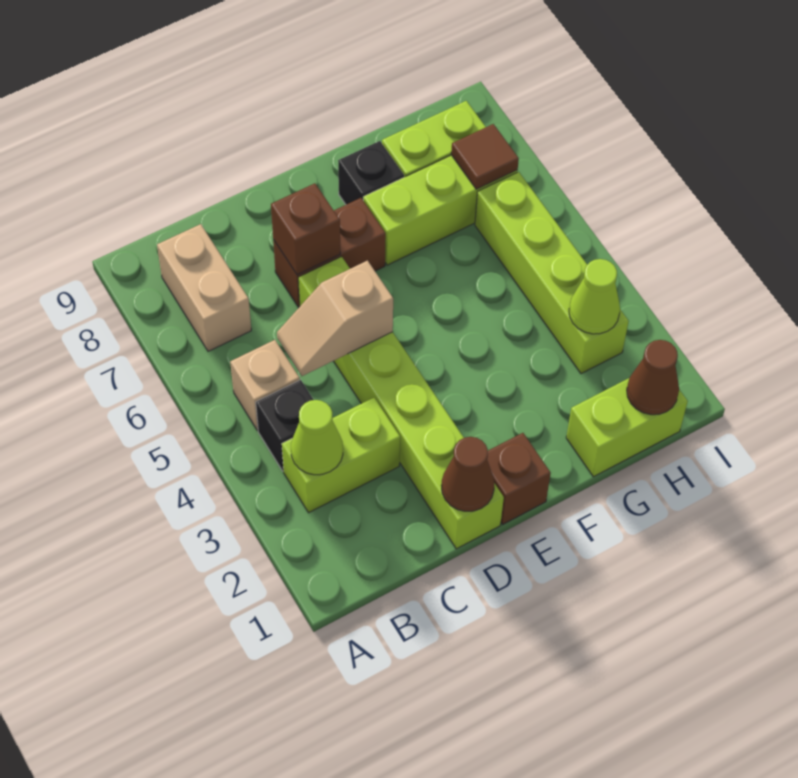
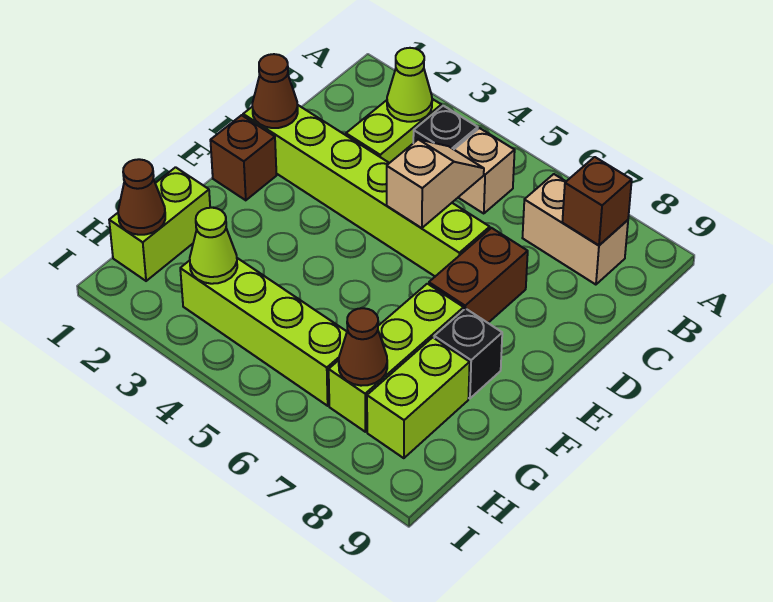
brown 1x1 brick [271,183,340,275] -> brown 1x1 brick moved to [562,157,632,245]
brown 1x1 tile [451,124,519,189] -> brown 1x1 cone [339,308,387,386]

